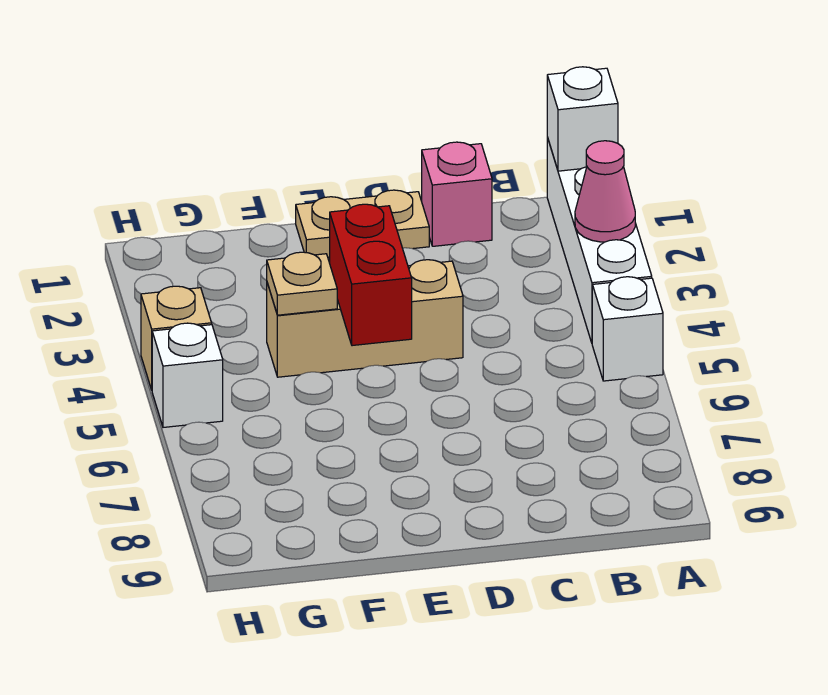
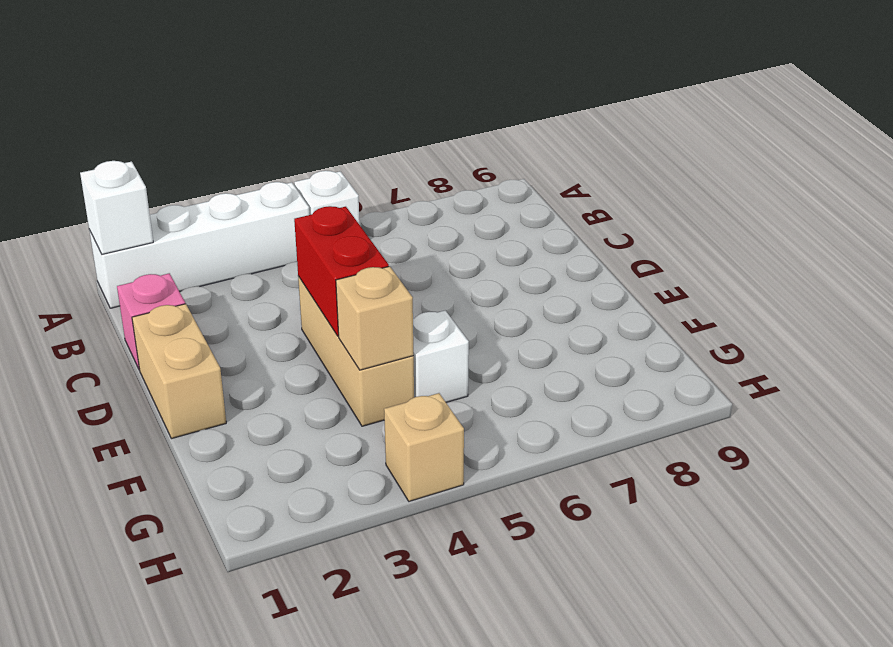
pink 1x1 cone [575,141,635,242] -> none
tan 1x2 plate [296,190,429,257] -> tan 1x2 brick [132,304,226,439]
red 1x2 brick [330,204,412,346] -> red 1x2 brick turned to [294,206,389,336]
tan 1x1 plate [267,252,337,315] -> tan 1x1 brick [336,266,413,370]
white 1x1 brick [152,323,223,427] -> white 1x1 brick moved to [413,311,469,403]

